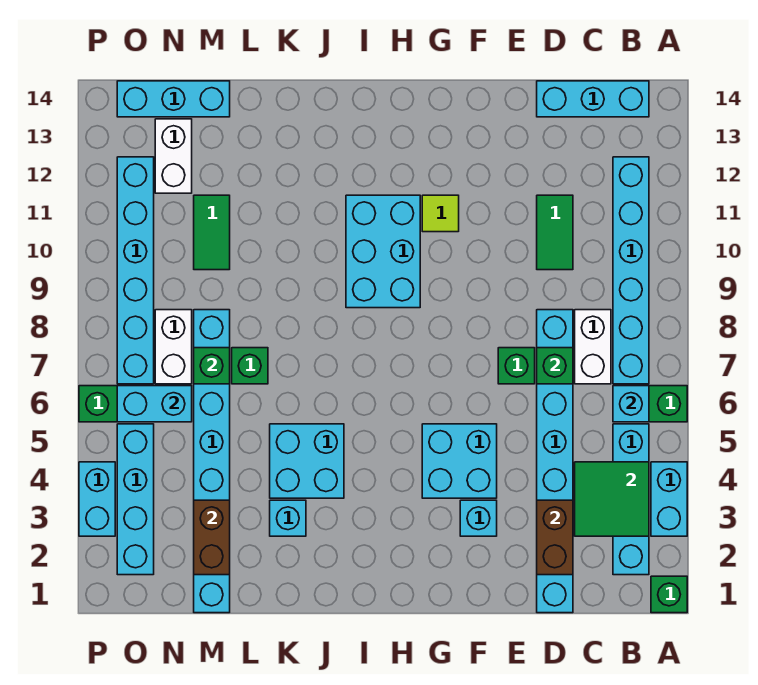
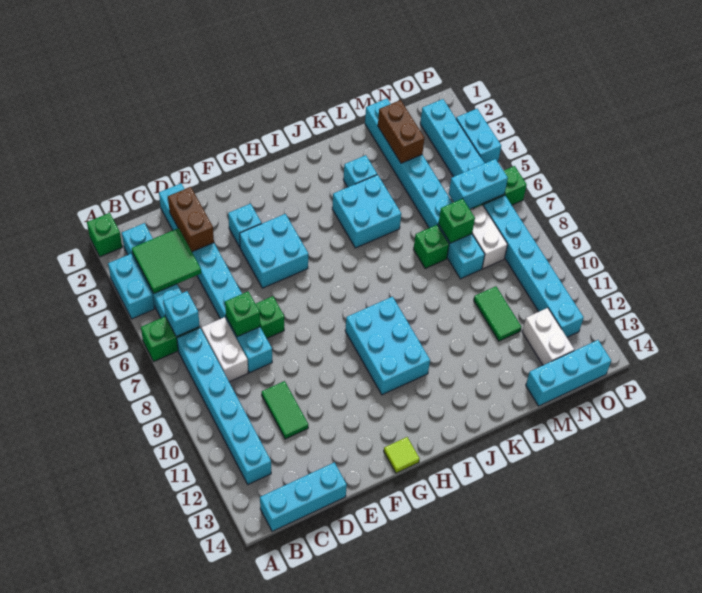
lime 1x1 tile [422,195,459,232] -> lime 1x1 tile moved to [384,437,420,473]

